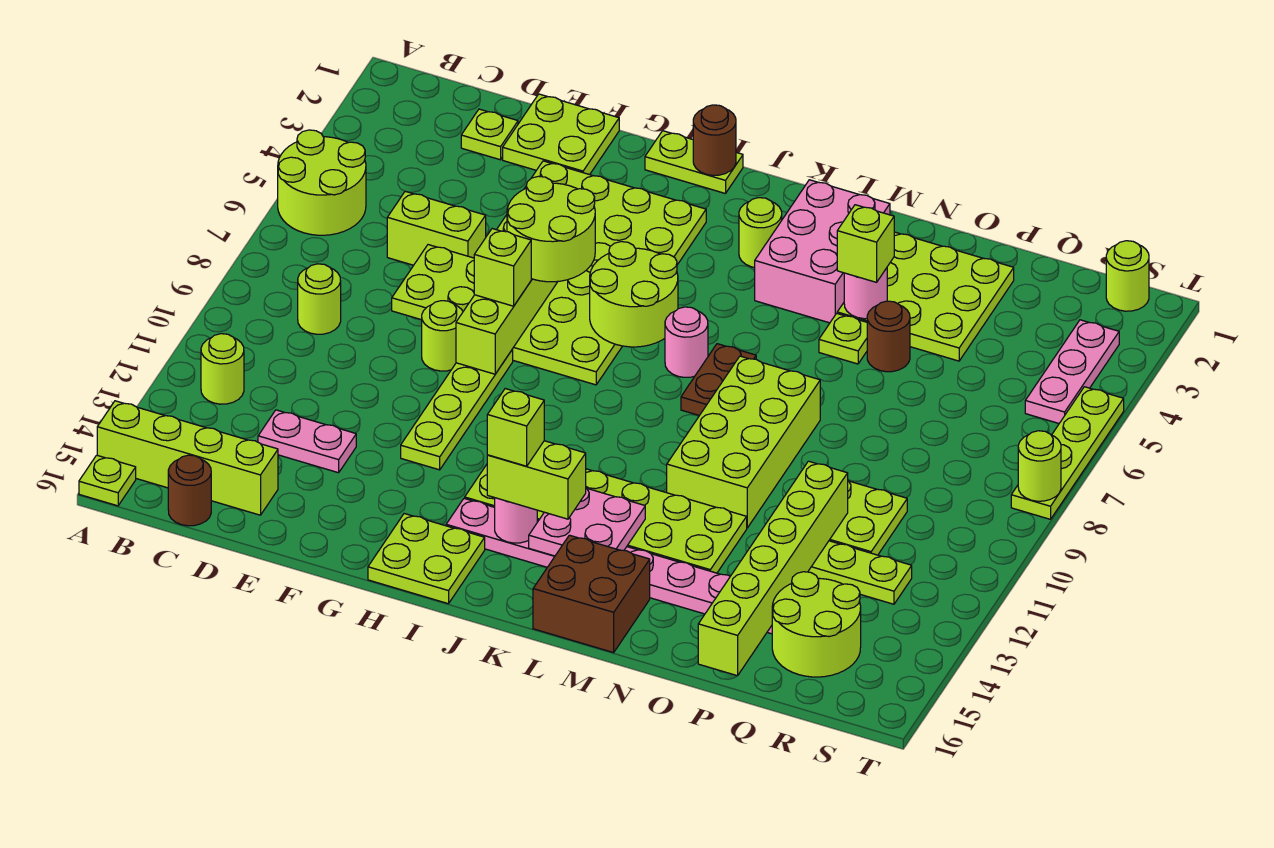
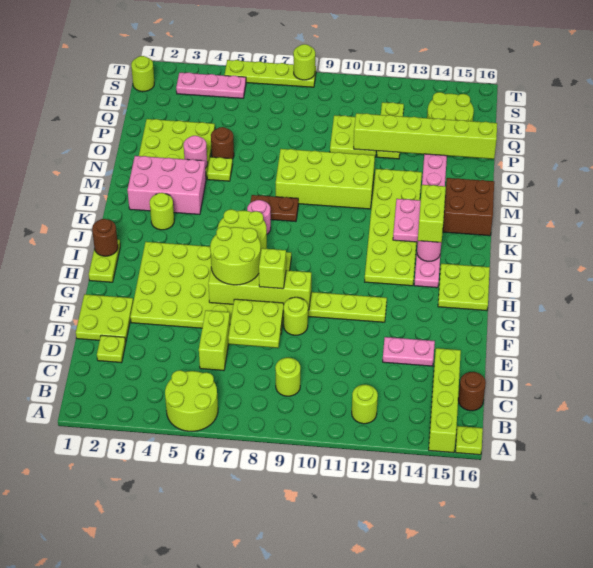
pink 1x2 plate [258,410,356,473] -> pink 1x2 plate turned to [383,337,435,366]
lime 1x1 brick [487,389,544,466] -> none
lime 1x1 brick [837,205,894,282] -> none

